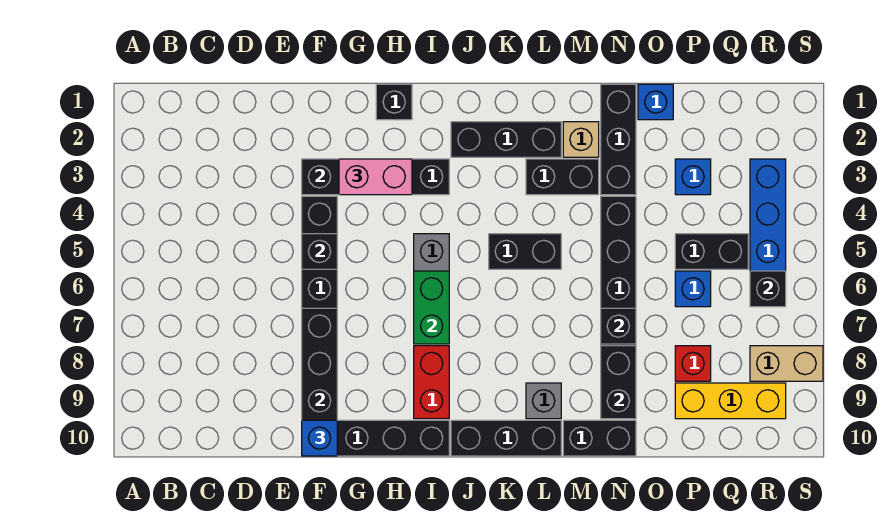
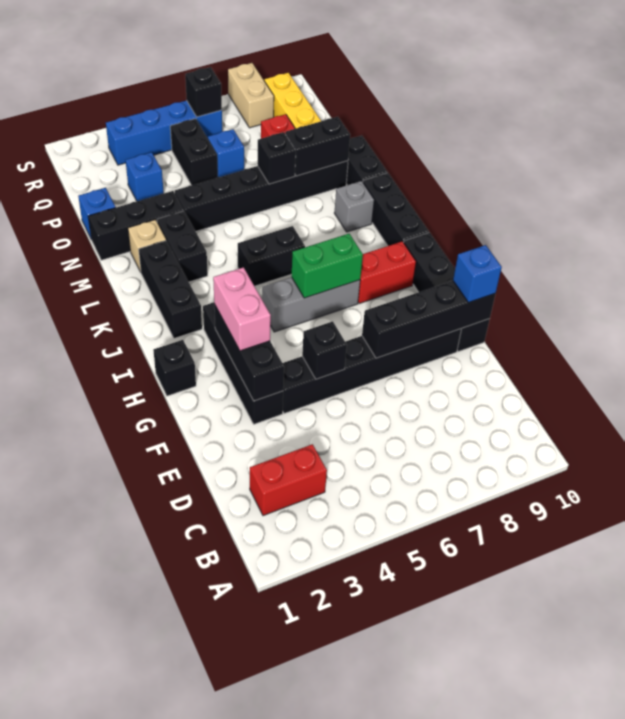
none -> red 1x2 brick [250,444,327,516]
black 1x2 brick [489,234,561,269] -> black 1x2 brick turned to [238,226,305,286]

